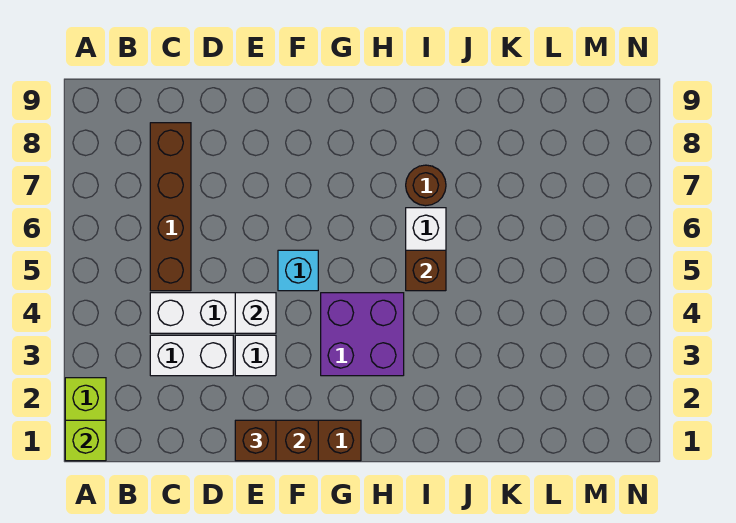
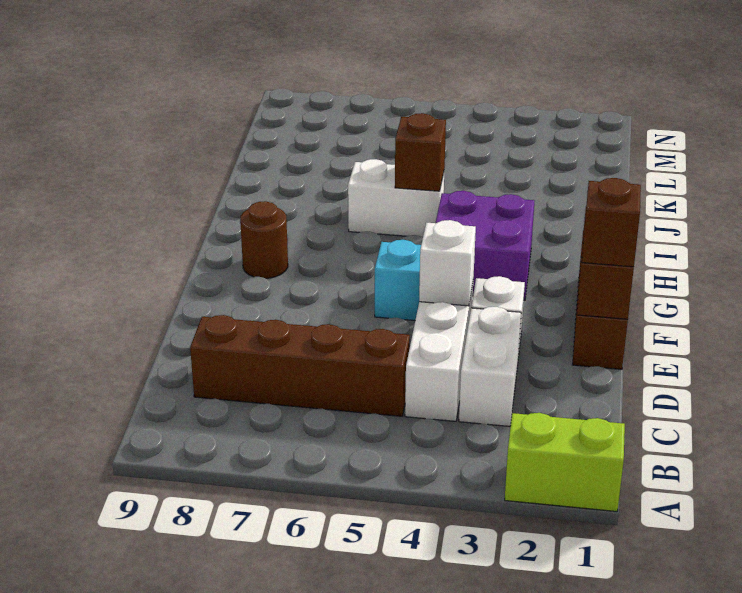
lime 1x1 brick [65,420,106,461] -> none
brown 1x1 round brick [406,165,446,206] -> brown 1x1 round brick moved to [240,201,288,278]

